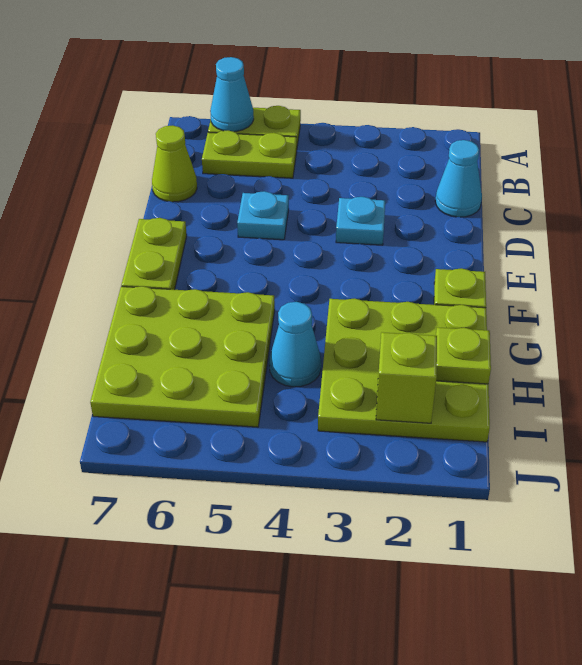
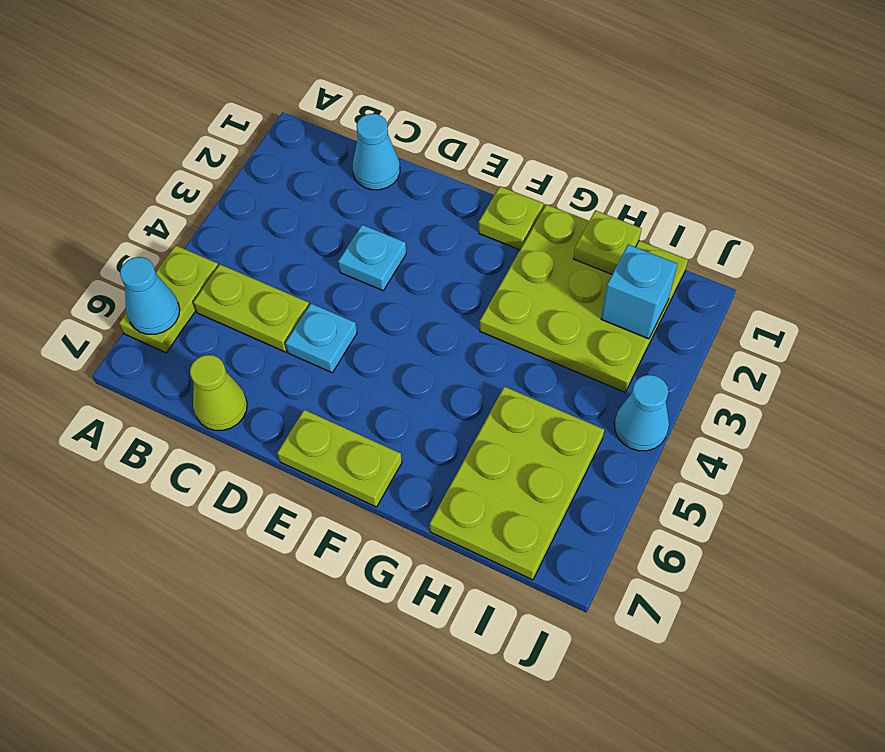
lime 1x2 plate [202,130,297,178] -> lime 1x2 plate turned to [193,264,309,352]
lime 3x3 plate [90,286,275,427] -> lime 2x3 plate [430,387,604,580]
cyan 1x1 cone [269,302,321,387] -> cyan 1x1 cone moved to [615,375,669,451]
lime 1x1 brick [376,332,437,423] -> cyan 1x1 brick [601,244,677,339]

